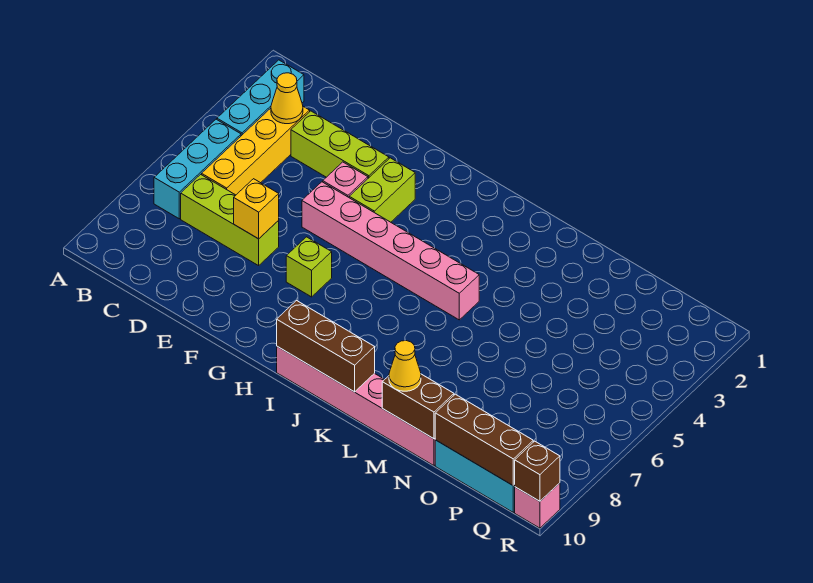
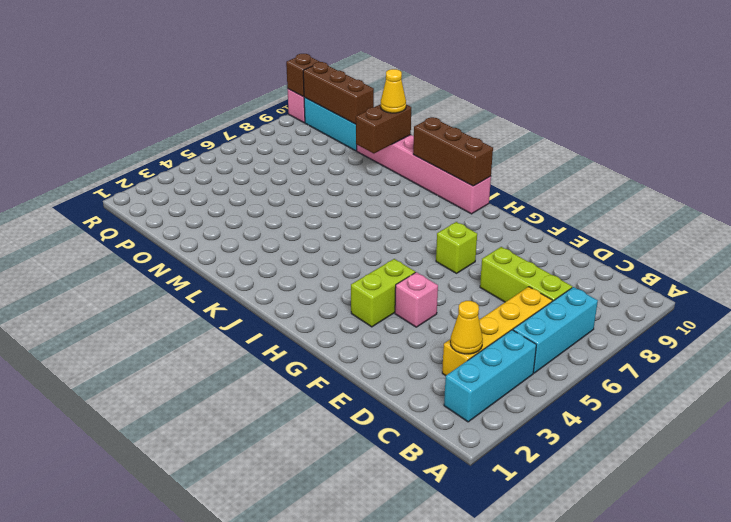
lime 1x3 brick [291,111,389,178] -> none
yellow 1x1 brick [234,179,279,239] -> none
pink 1x6 brick [302,182,479,320] -> none
brown 1x2 brick [382,374,454,439] -> brown 1x2 brick turned to [356,104,411,154]

